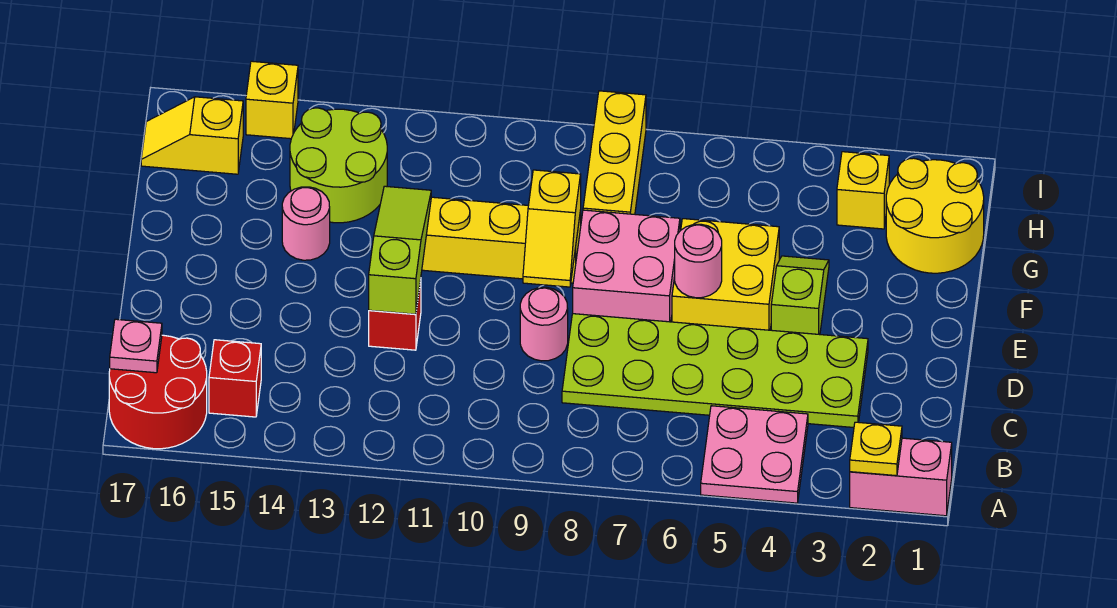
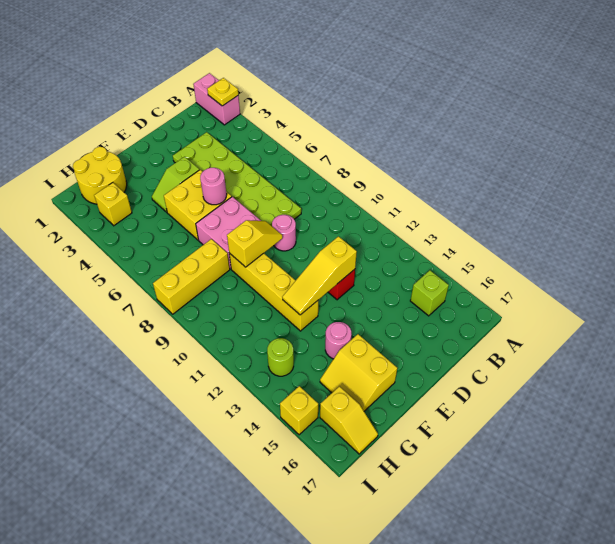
pink 2x2 plate [701,406,808,503] -> none
red 2x2 round brick [109,335,207,449] -> none
red 1x1 brick [209,340,261,417] -> lime 1x1 brick [410,270,449,316]
pink 1x1 plate [110,319,162,373] -> none
lime 1x3 slope [369,186,431,314] -> yellow 1x3 slope [282,236,357,315]
none -> yellow 2x2 slope [320,334,397,411]
lime 2x2 round brick [290,108,387,223] -> lime 1x1 round brick [267,338,294,376]

